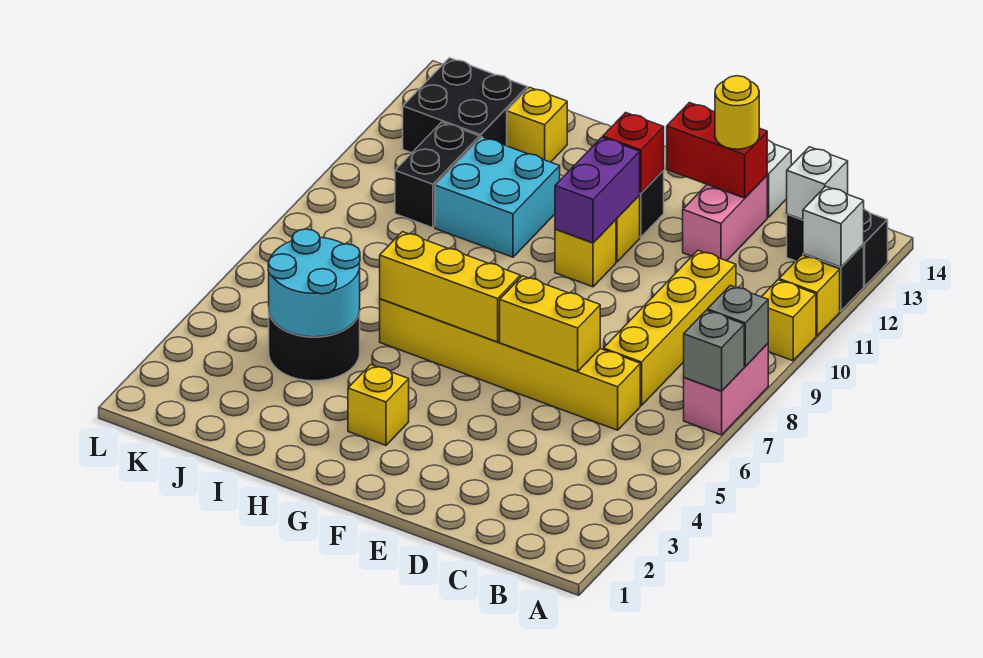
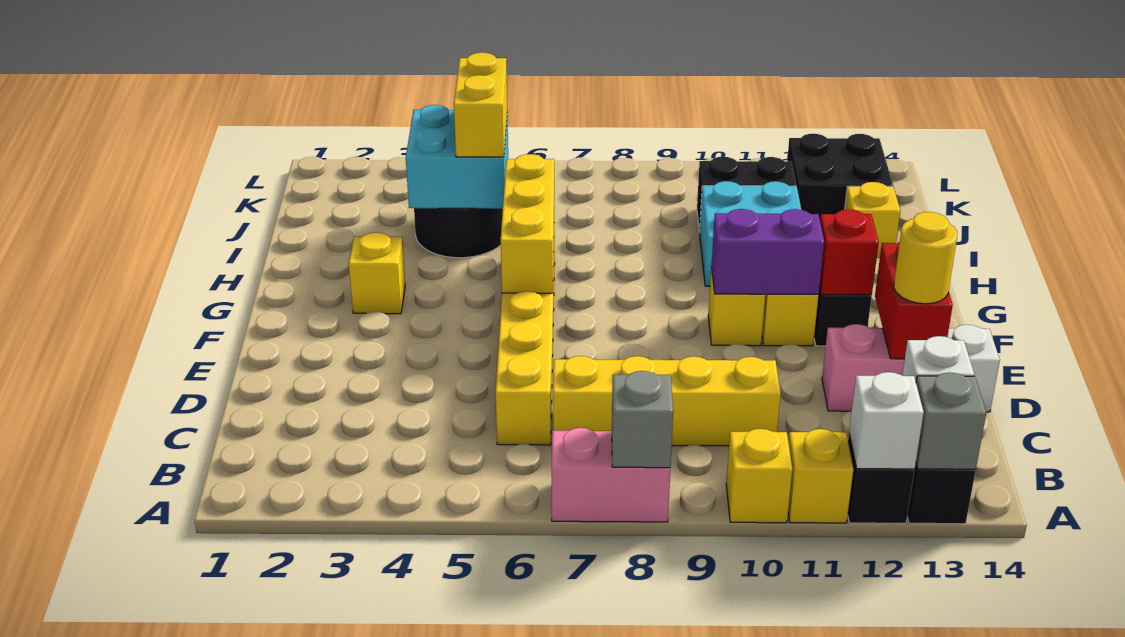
grey 1x1 brick [684,310,744,391] -> grey 1x1 brick moved to [916,372,986,469]
yellow 1x2 brick [500,276,600,372] -> yellow 1x2 brick moved to [454,53,507,157]
cyan 2x2 round brick [268,229,360,337] -> cyan 2x2 brick [406,105,508,209]

